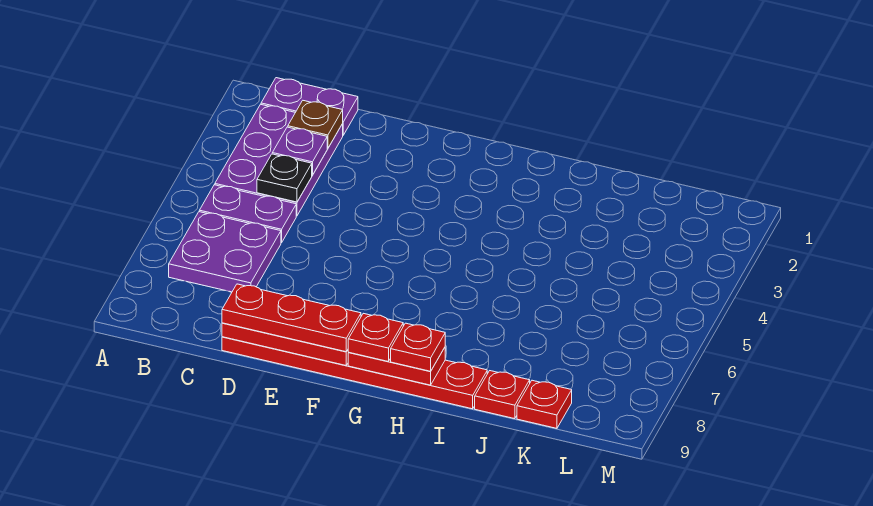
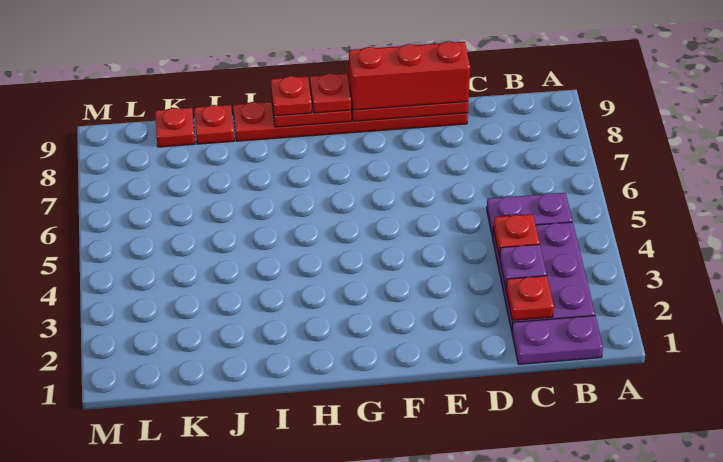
purple 2x2 plate [169,212,281,292] -> none
brown 1x1 plate [288,101,343,148] -> red 1x1 plate [506,276,554,320]
black 1x1 plate [257,154,312,202] -> red 1x1 plate [493,214,540,257]
red 1x3 plate [222,284,361,352] -> red 1x3 brick [349,41,470,110]

